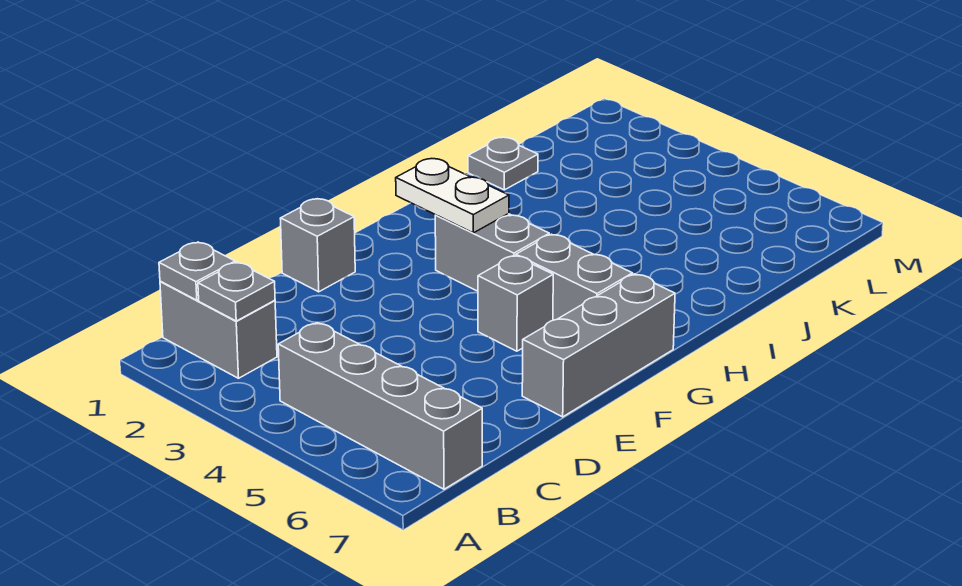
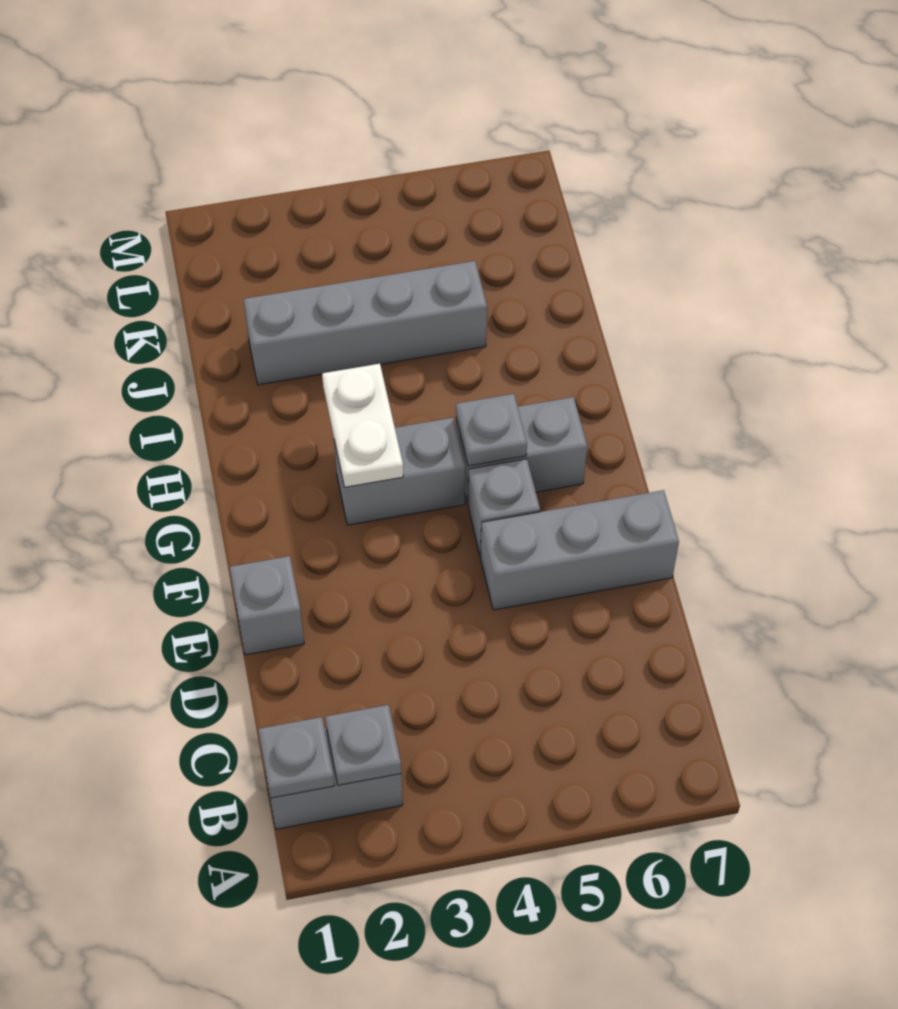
grey 1x4 brick [278,323,482,489] -> grey 1x4 brick moved to [243,261,487,385]
grey 1x3 brick [522,274,675,417] -> grey 1x3 brick turned to [481,490,679,610]
white 1x2 plate [396,159,509,233] -> white 1x2 plate turned to [322,364,403,487]
grey 1x1 plate [468,137,538,190] -> grey 1x1 plate moved to [456,394,527,466]

